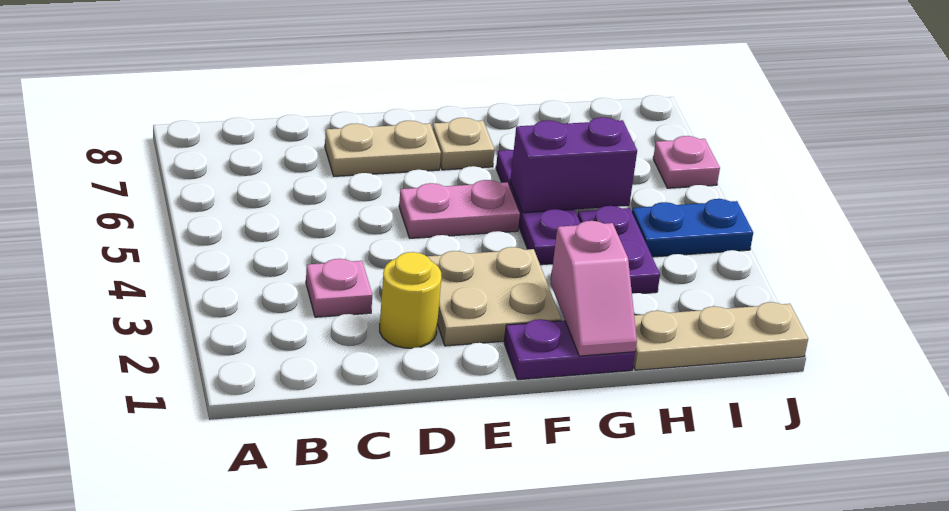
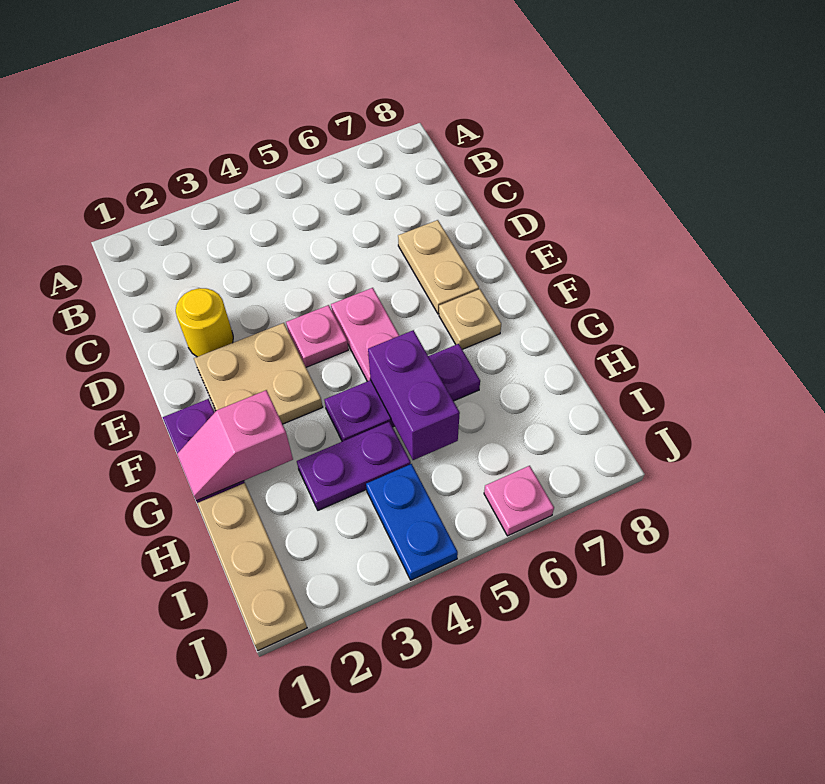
pink 1x1 plate [306,259,372,317] -> pink 1x1 plate moved to [286,305,348,367]

